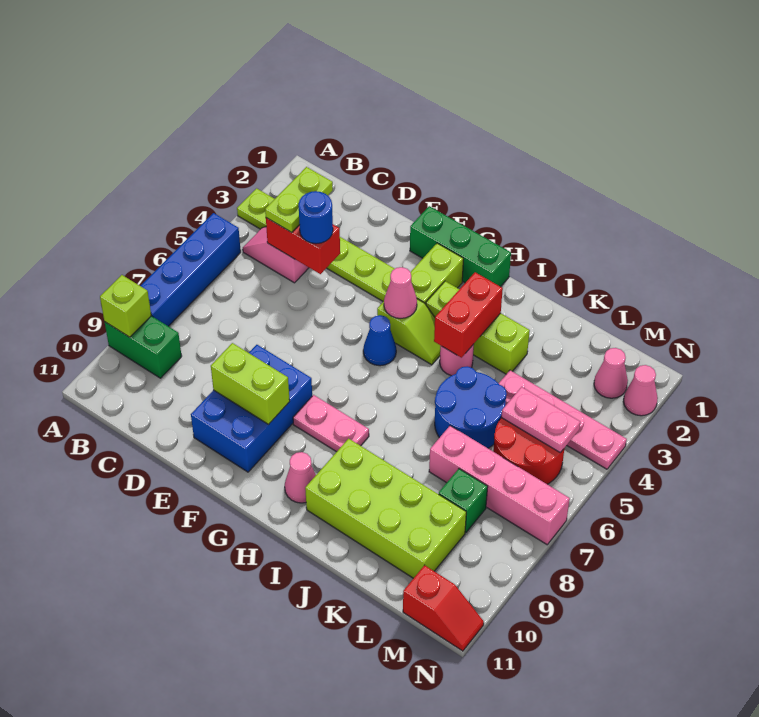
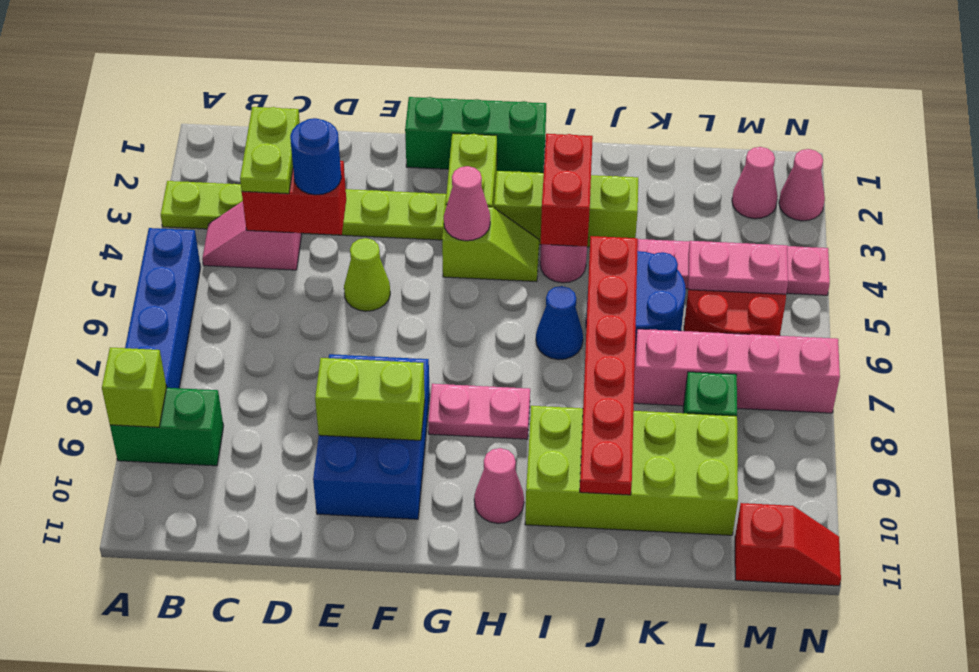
none -> lime 1x1 cone [344,238,390,311]
blue 1x1 cone [363,315,396,366] -> blue 1x1 cone moved to [536,286,583,360]
none -> red 1x6 plate [580,236,638,495]

